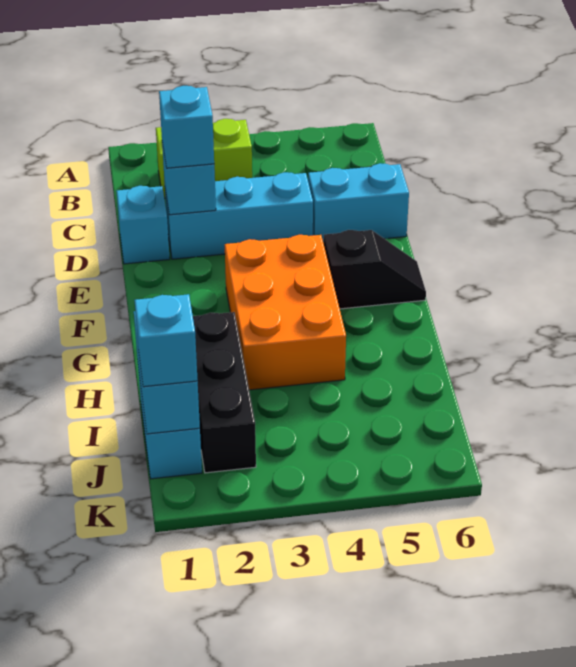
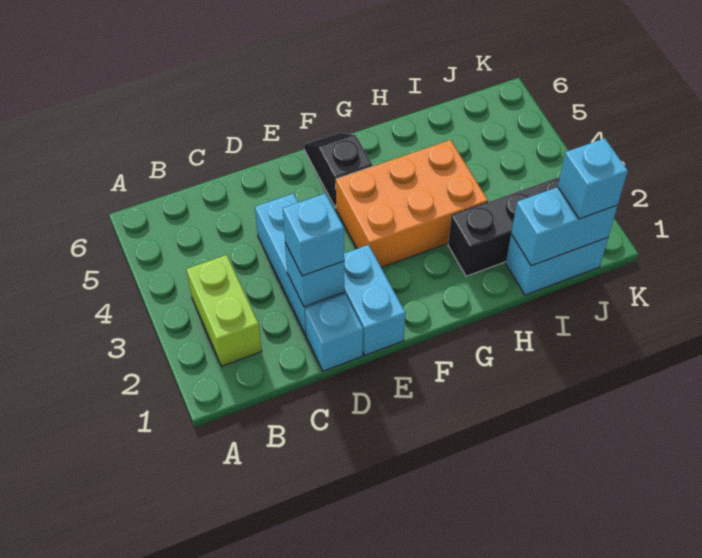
cyan 1x2 brick [308,163,409,242] -> cyan 1x2 brick moved to [344,245,405,355]

